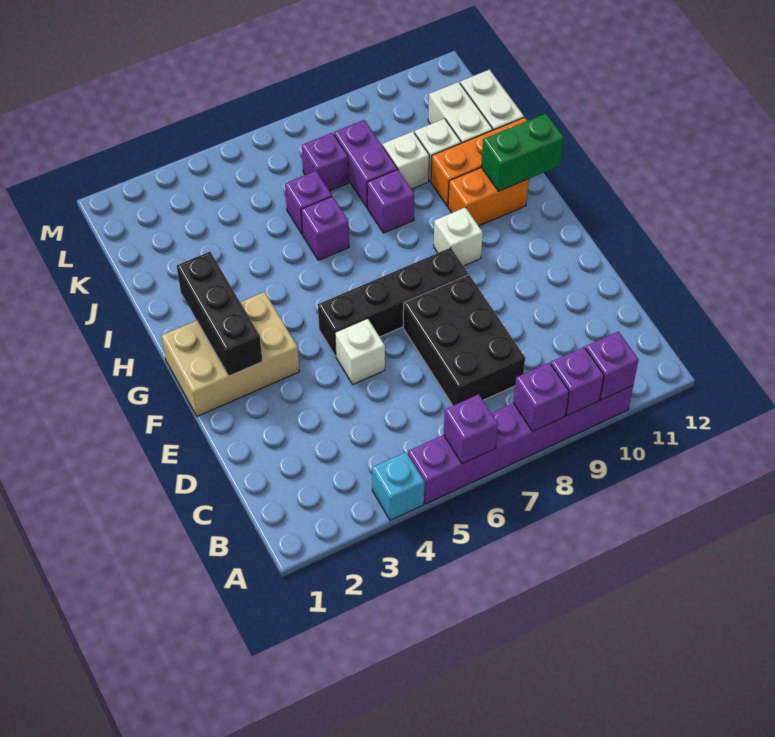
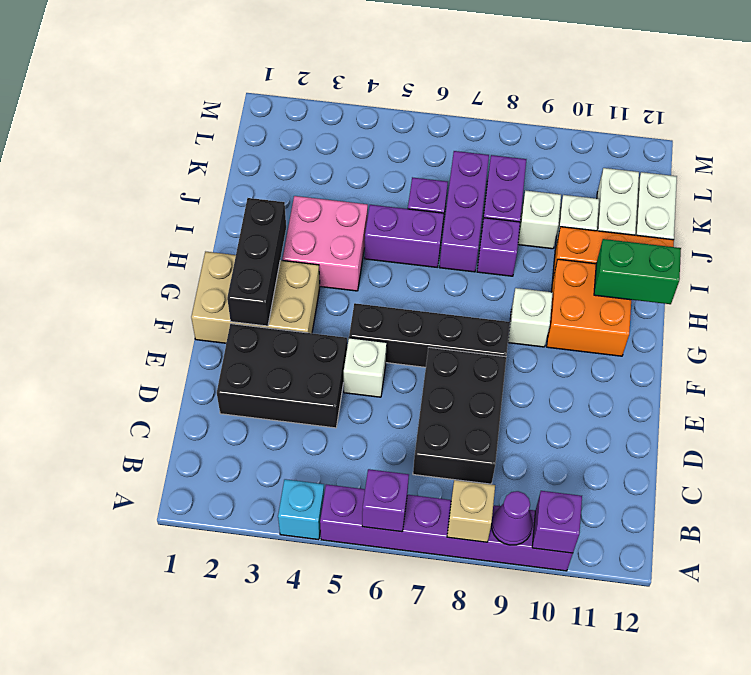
purple 1x1 brick [513,363,569,432] -> tan 1x1 brick [447,480,495,542]
purple 1x1 brick [551,347,604,416] -> purple 1x1 cone [492,491,533,545]
none -> black 2x3 brick [217,324,347,428]
none -> pink 2x2 brick [282,196,368,291]
orange 1x2 brick [448,168,529,226] -> orange 2x2 brick [547,259,631,356]
purple 1x1 brick [301,196,349,260] -> purple 1x2 brick [365,205,444,267]
purple 1x1 brick [302,133,349,191] -> purple 1x3 brick [440,151,489,272]

